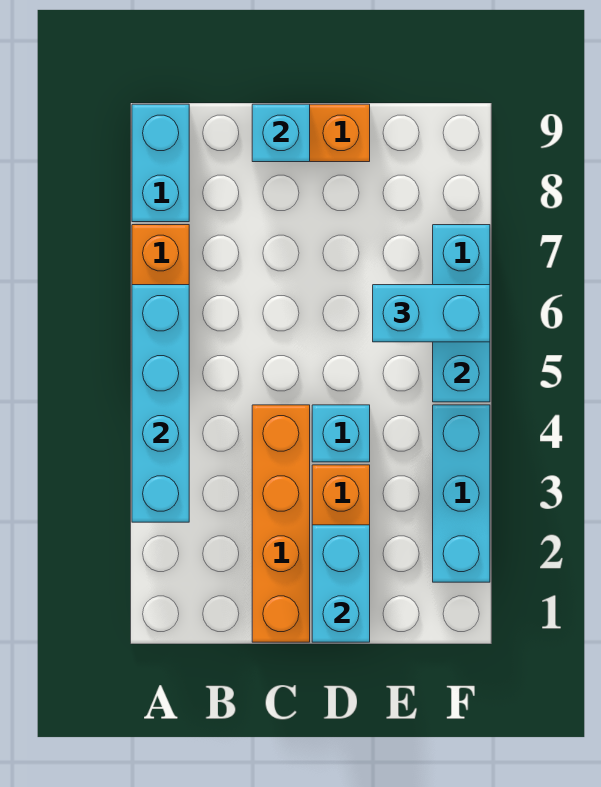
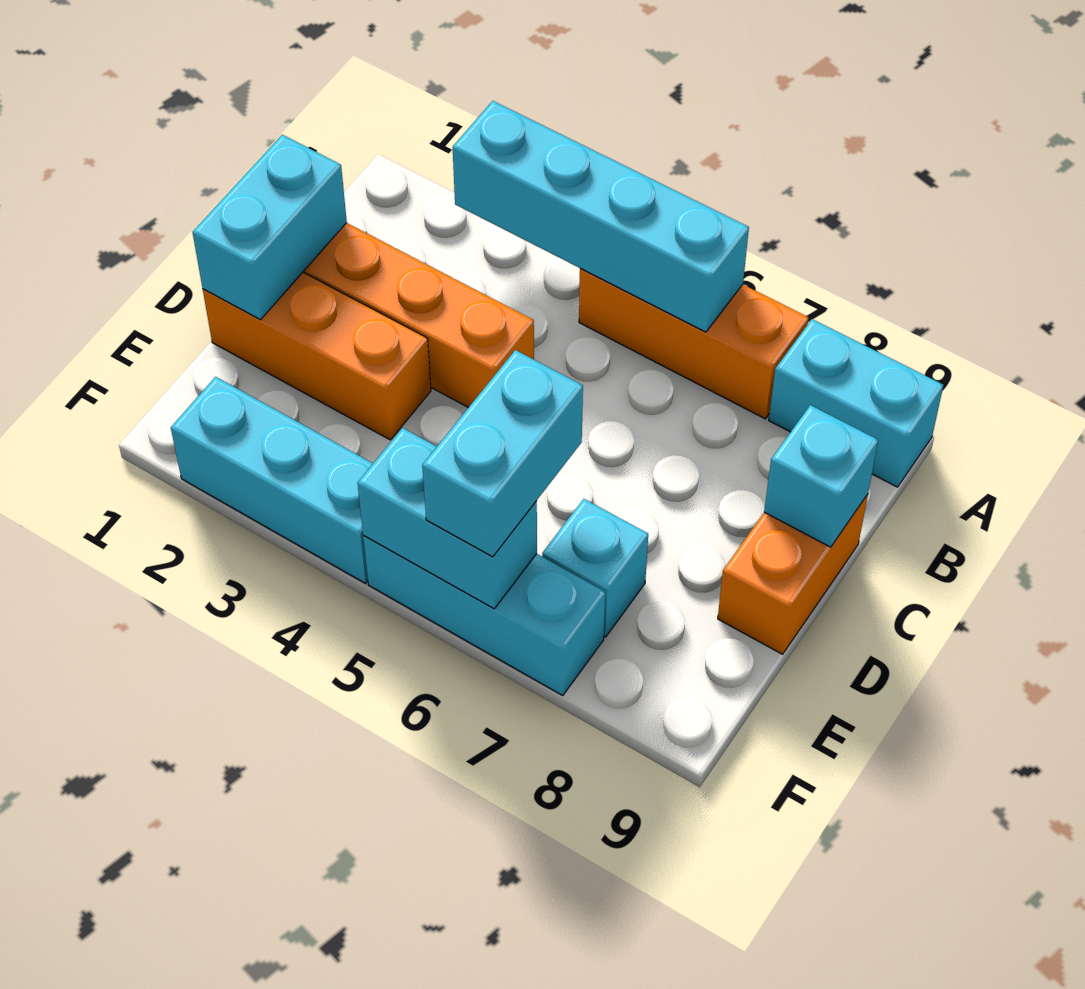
cyan 1x2 brick [312,525,370,642] -> cyan 1x2 brick turned to [193,135,347,320]
cyan 1x1 brick [312,405,370,462] -> cyan 1x1 brick moved to [542,499,648,637]

